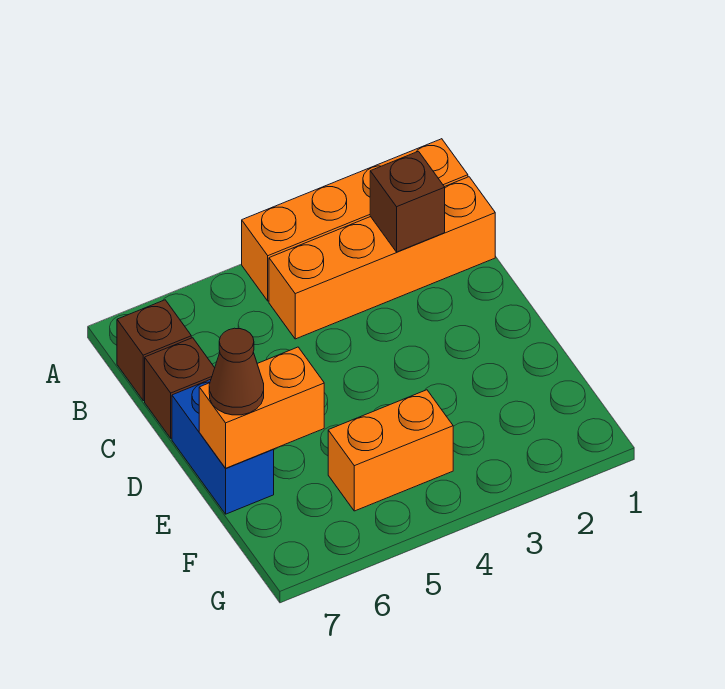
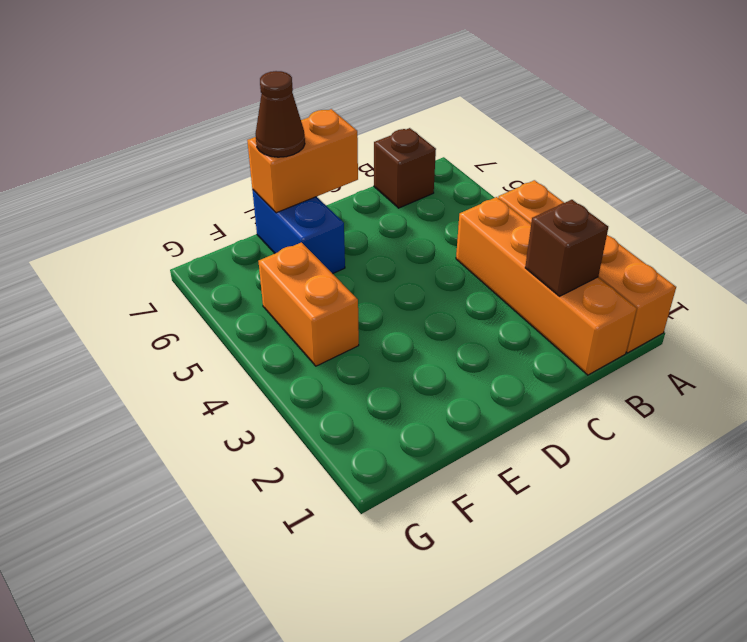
brown 1x1 brick [145,338,215,438] -> none
blue 1x2 brick [172,379,274,514] -> blue 1x2 brick turned to [252,190,345,274]
orange 1x2 brick [199,347,324,468] -> orange 1x2 brick turned to [247,109,358,213]

